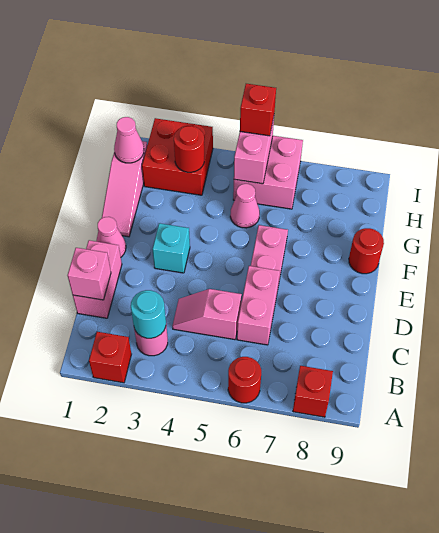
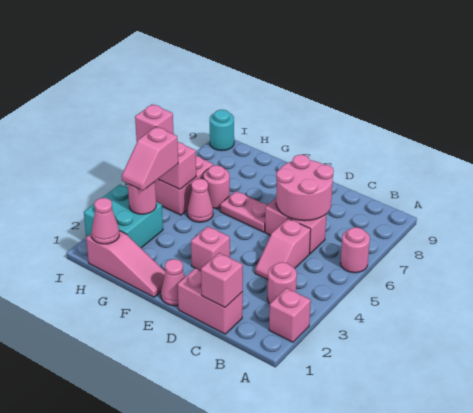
red 1x1 brick [89,332,131,383] -> pink 1x1 brick [269,288,311,342]
red 1x1 round brick [228,357,261,403] -> pink 1x1 round brick [340,227,370,273]
red 1x1 brick [293,366,333,417] -> none
cyan 1x1 round brick [131,290,166,338] -> cyan 1x1 round brick moved to [210,110,234,151]
none -> pink 2x2 round brick [276,155,334,221]
cyan 1x1 brick [152,223,190,273] -> pink 1x1 brick [191,226,230,271]
red 1x1 round brick [349,228,384,274] -> none
none -> pink 1x1 round brick [203,165,230,208]
red 2x2 brick [142,118,213,195] -> cyan 2x2 brick [84,185,163,248]
red 1x1 round brick [174,126,204,172] -> pink 1x1 round brick [128,182,156,214]
none -> pink 1x2 slope [122,127,178,190]
red 1x1 brick [240,84,276,136] -> pink 1x1 brick [135,104,174,141]

